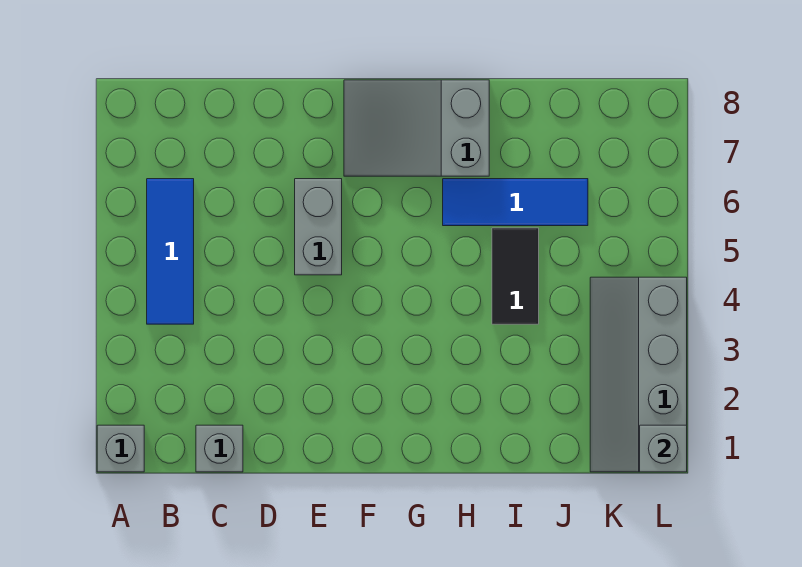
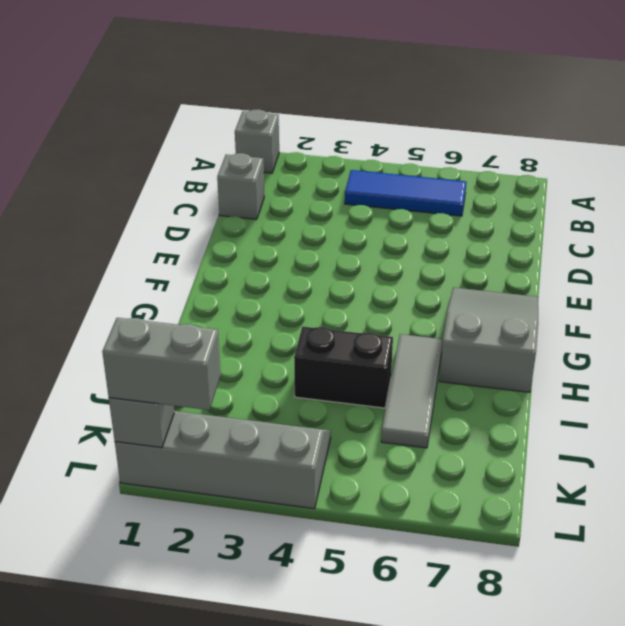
grey 1x2 brick [295,179,342,275] -> grey 1x2 brick moved to [102,318,221,410]
blue 1x3 tile [443,179,588,226] -> grey 1x3 tile [381,334,443,448]
black 1x2 tile [492,228,539,324] -> black 1x2 brick [294,326,393,408]

